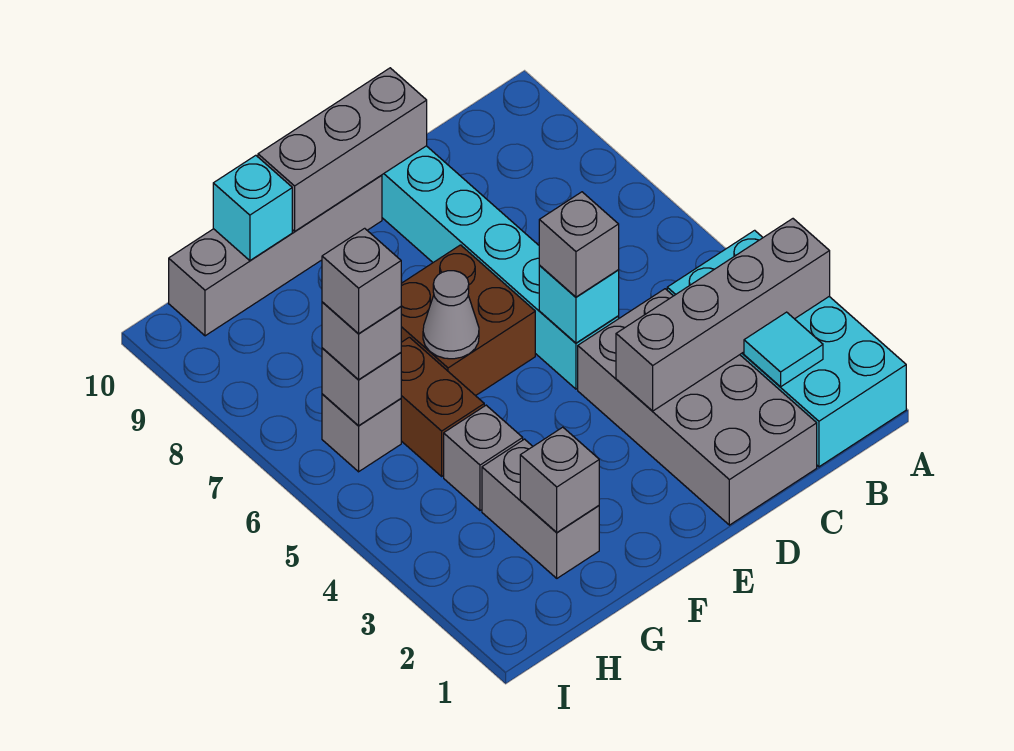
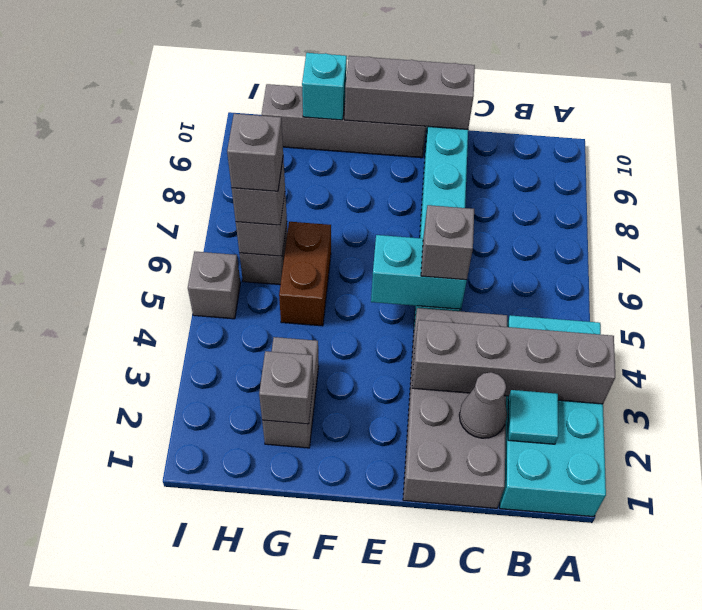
cyan 1x1 brick [539,266,619,343] -> cyan 1x2 brick [371,235,467,309]
brown 2x2 brick [401,245,535,396] -> none
grey 1x1 cone [423,271,479,359] -> grey 1x1 cone moved to [459,372,507,438]
grey 1x1 brick [444,405,523,510] -> grey 1x1 brick moved to [188,252,240,319]

